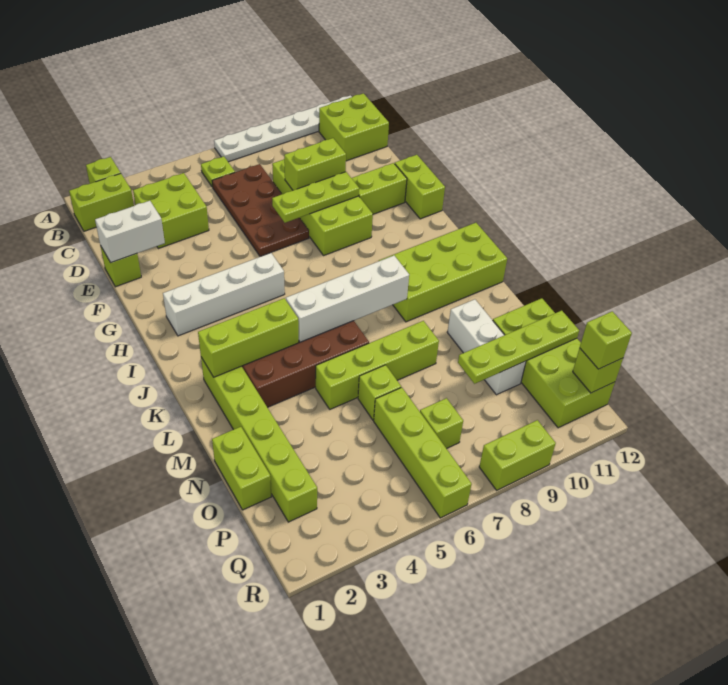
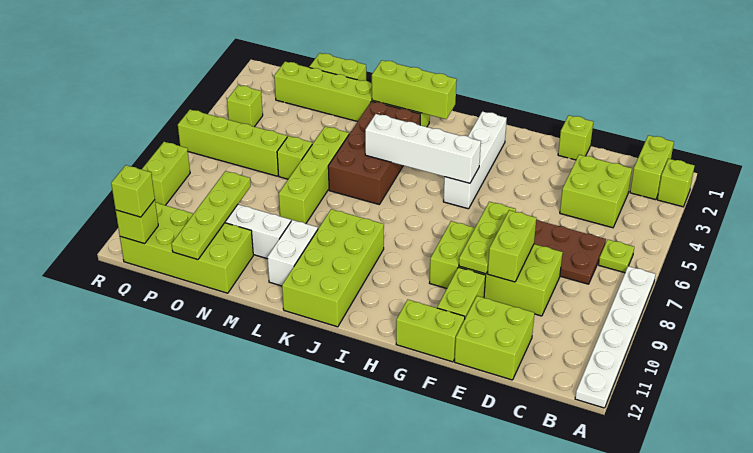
lime 2x2 brick [319,93,389,161] -> lime 2x2 brick moved to [454,296,534,380]
white 1x2 brick [95,201,165,263] -> white 1x2 brick moved to [267,220,318,286]
lime 1x3 brick [198,298,299,377] -> lime 1x3 brick turned to [372,60,457,119]
white 1x4 brick [286,256,409,342] -> white 1x4 brick turned to [365,114,481,183]
lime 1x1 brick [420,398,463,449] -> lime 1x1 brick moved to [227,85,263,127]

